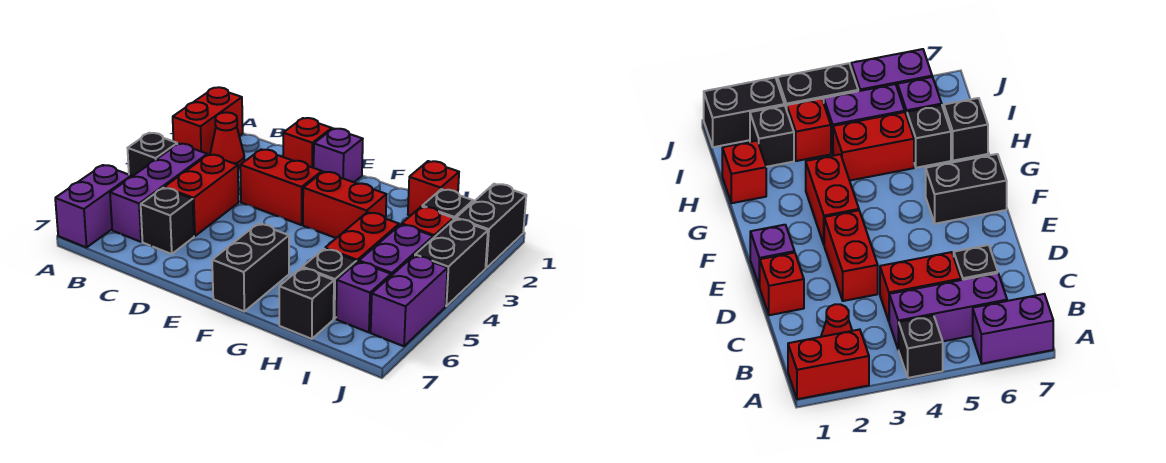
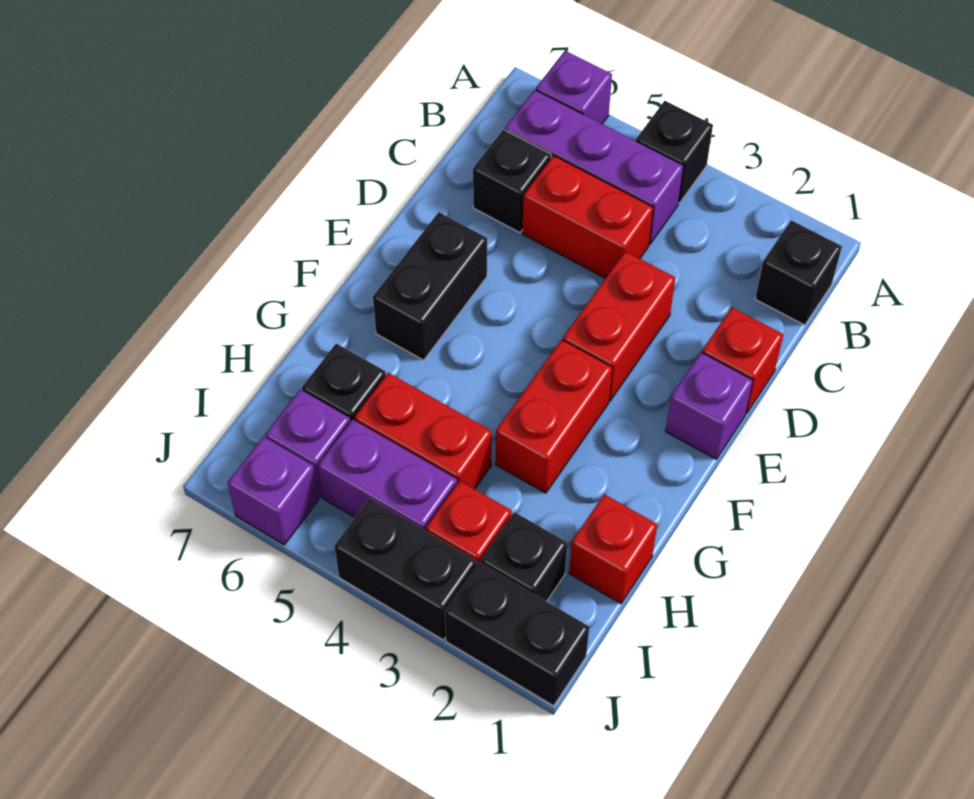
red 1x2 brick [173,87,243,155] -> none
purple 1x2 brick [55,165,131,248] -> purple 1x1 brick [536,51,612,124]
red 1x1 cone [210,112,244,168] -> none
black 1x2 brick [212,224,289,311] -> black 1x2 brick turned to [373,212,487,360]
black 1x1 brick [279,268,334,339] -> black 1x1 brick moved to [755,220,842,325]
purple 1x2 brick [371,255,447,346] -> purple 1x1 brick [228,437,319,545]

